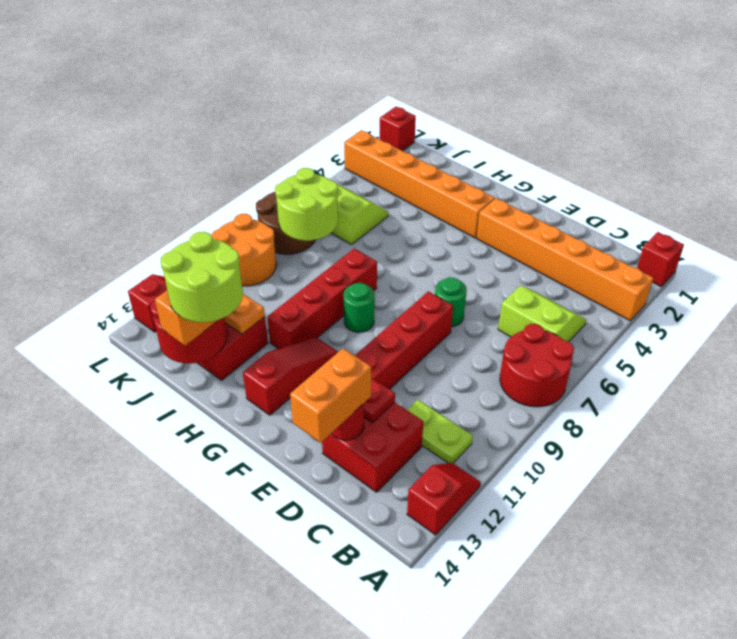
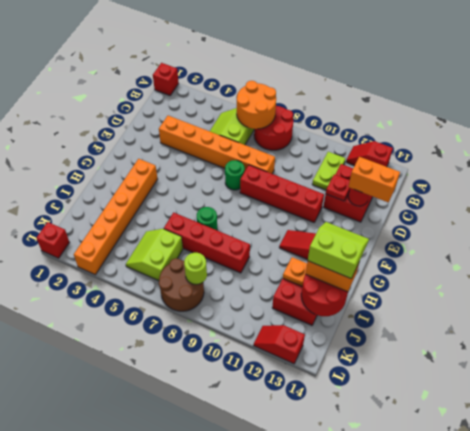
orange 1x6 brick [477,198,653,321] -> orange 1x6 brick turned to [159,116,275,174]
green 1x1 round brick [343,283,375,332] -> green 1x1 round brick moved to [197,207,217,230]
red 1x4 brick [267,248,377,349] -> red 1x4 brick moved to [164,212,250,273]
lime 2x2 round brick [161,232,243,322] -> lime 2x2 slope [308,222,369,279]
lime 2x2 round brick [275,168,338,241] -> lime 1x1 round brick [184,253,207,284]
orange 2x2 round brick [212,214,276,286] -> orange 2x2 round brick moved to [237,81,276,129]

